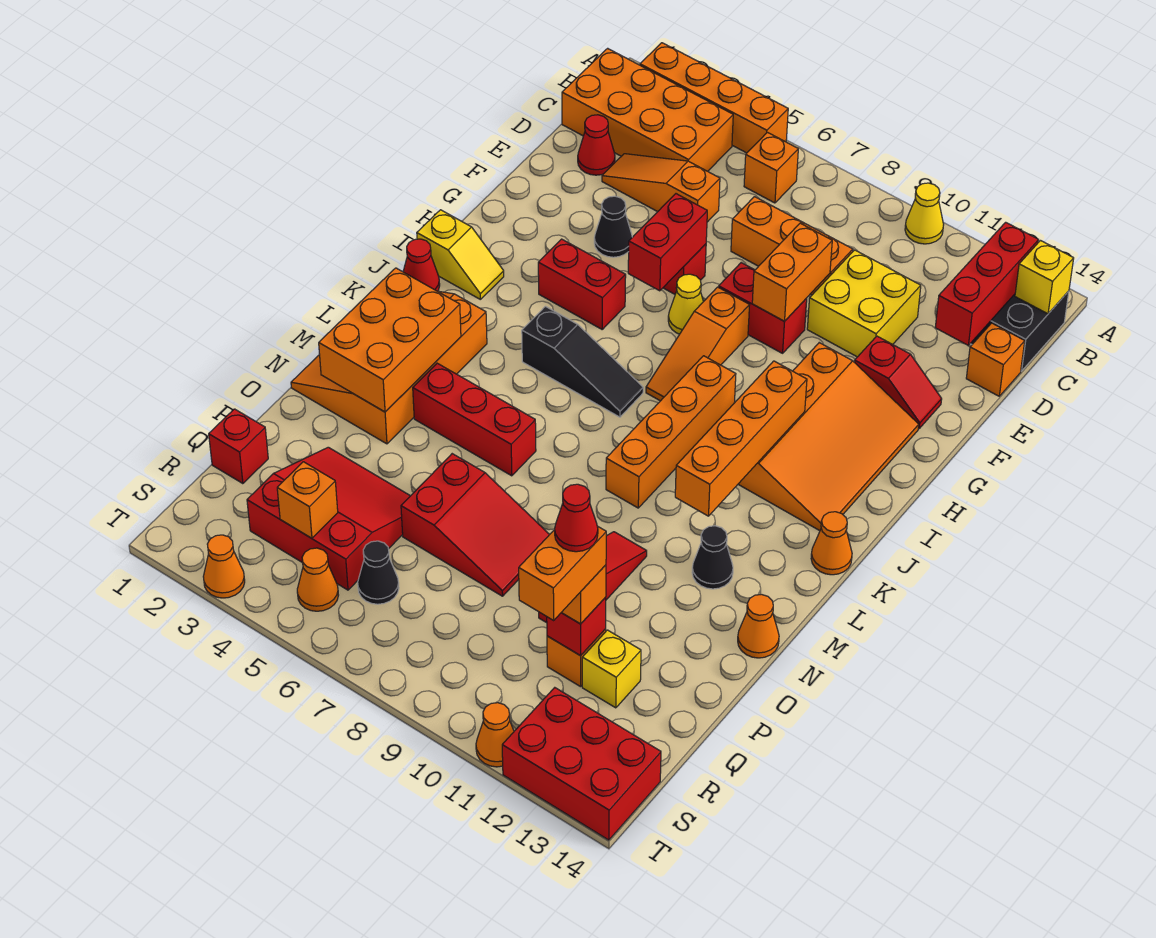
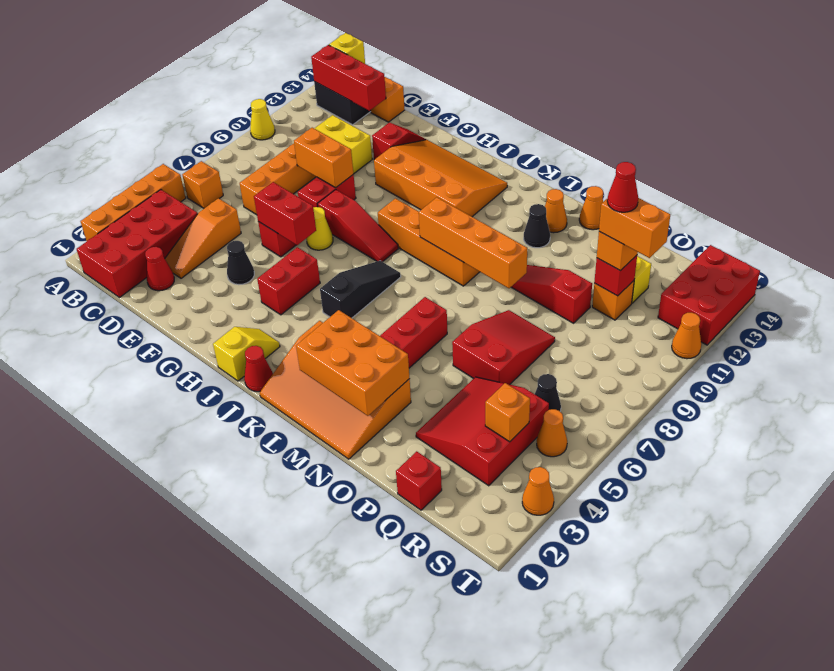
orange 2x4 brick [562,48,733,171] -> red 2x4 brick [77,190,197,298]
orange 1x3 slope [646,287,749,401] -> red 1x3 slope [318,190,398,262]
orange 1x4 brick [675,361,807,516] -> orange 1x4 brick moved to [419,197,527,288]
orange 1x1 cone [811,512,852,575] -> orange 1x1 cone moved to [545,189,567,233]

